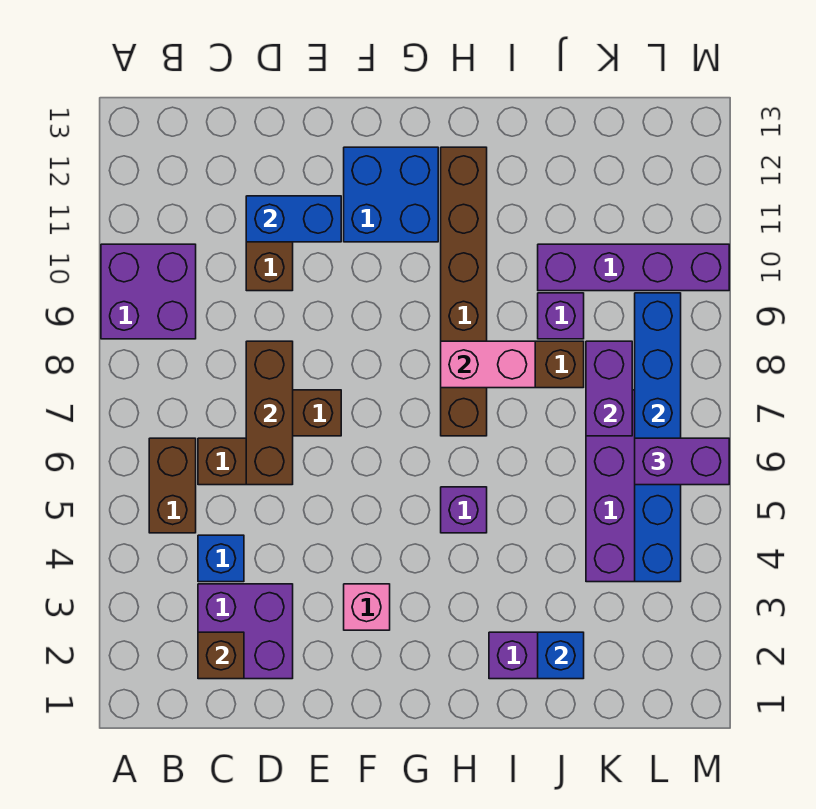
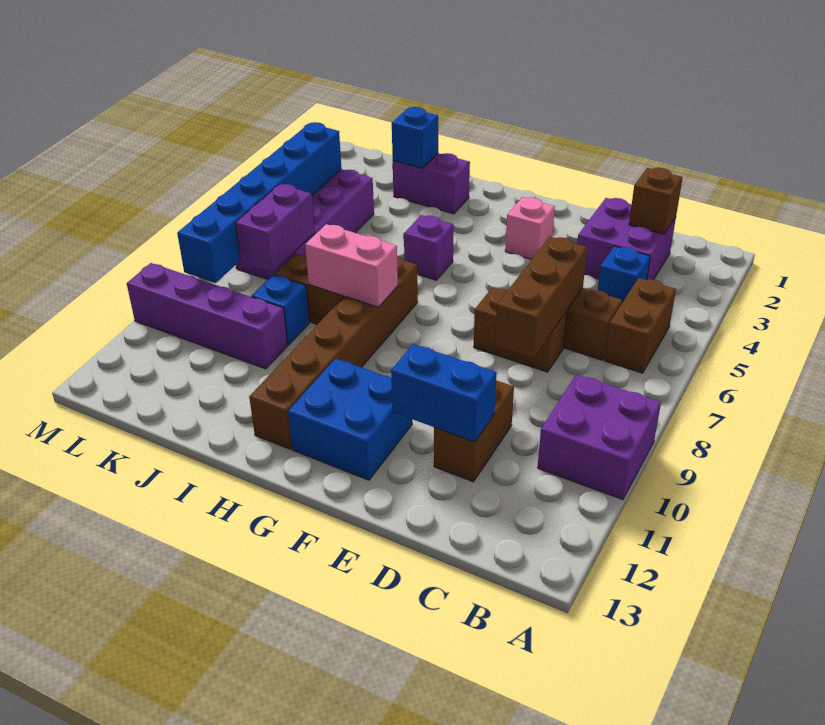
purple 1x1 brick [538,293,584,339] -> blue 1x1 brick [251,275,309,345]
purple 1x2 brick [635,438,729,485] -> none

